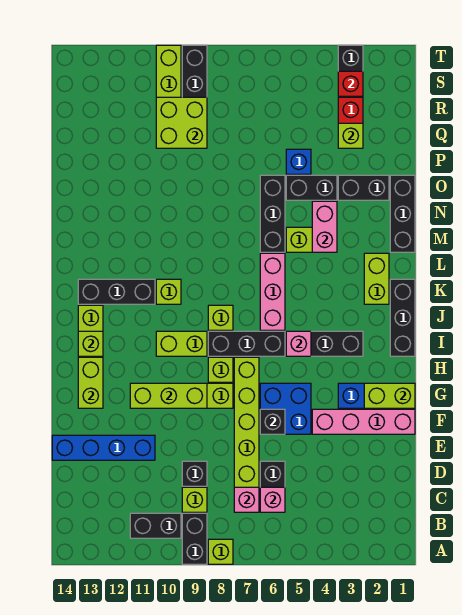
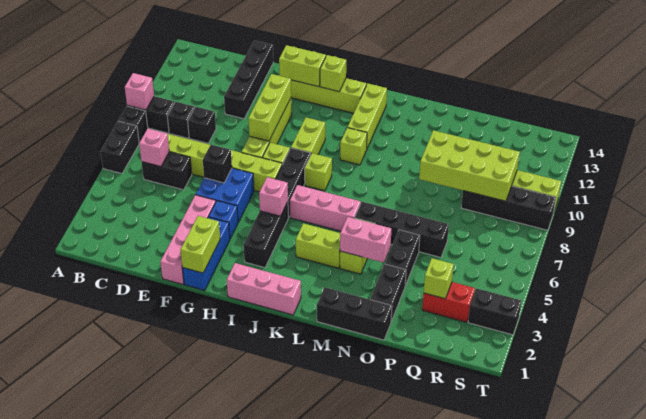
lime 1x1 brick [208,539,233,564] -> black 1x1 brick [118,106,148,143]
black 1x2 brick [130,513,181,538] -> black 1x2 brick moved to [100,121,139,174]
pink 1x1 brick [234,487,259,512] -> pink 1x1 brick moved to [125,73,154,110]
lime 1x1 brick [182,487,207,512] -> black 1x1 brick [167,102,195,138]
blue 1x4 brick [52,435,155,460] -> black 1x4 brick [224,40,273,119]
black 1x3 brick [390,279,415,356] -> pink 1x3 brick [227,263,301,315]
lime 1x2 brick [364,253,389,304] -> lime 1x2 brick moved to [296,223,340,268]
black 1x3 brick [78,279,155,304] -> lime 1x3 brick [347,84,387,148]
black 1x3 brick [260,175,285,252] -> black 1x4 brick [355,202,449,257]
blue 1x1 brick [286,149,311,174] -> blue 1x1 brick moved to [209,201,238,238]
lime 2x2 brick [156,97,207,148] -> lime 2x4 brick [419,130,520,201]
red 1x1 brick [338,71,363,96] -> none

